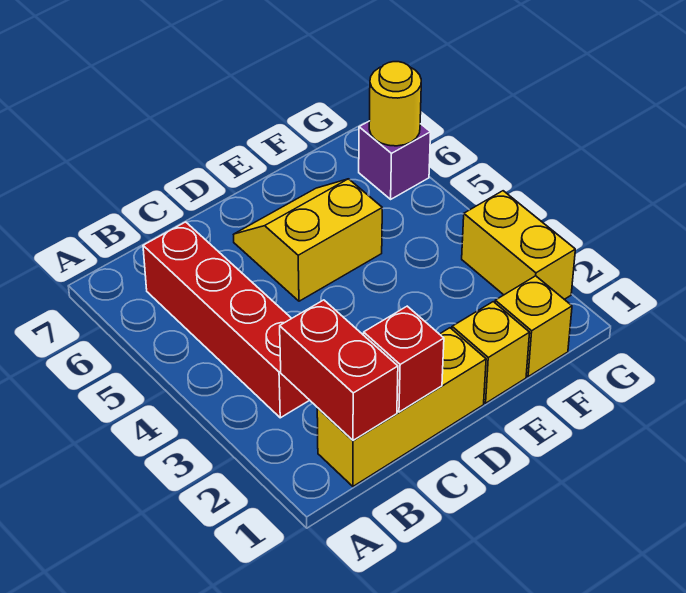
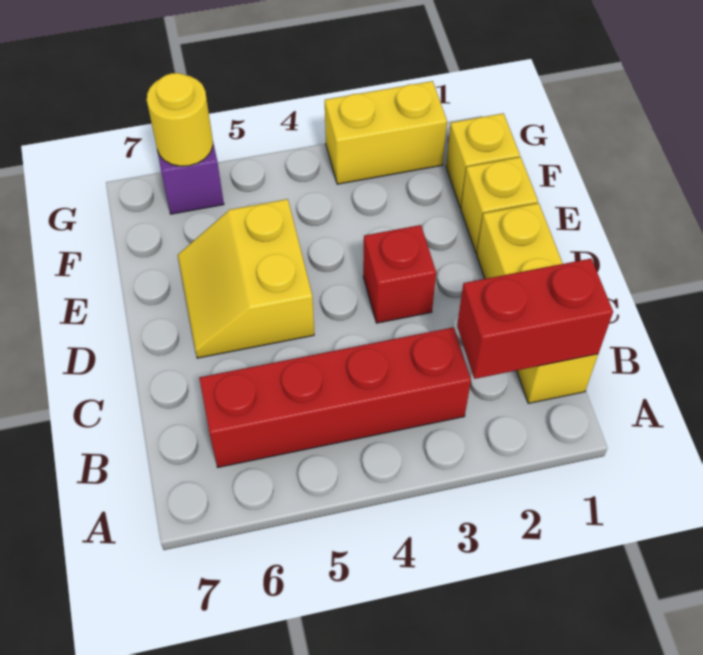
red 1x1 brick [364,306,444,412] -> red 1x1 brick moved to [363,225,436,323]

